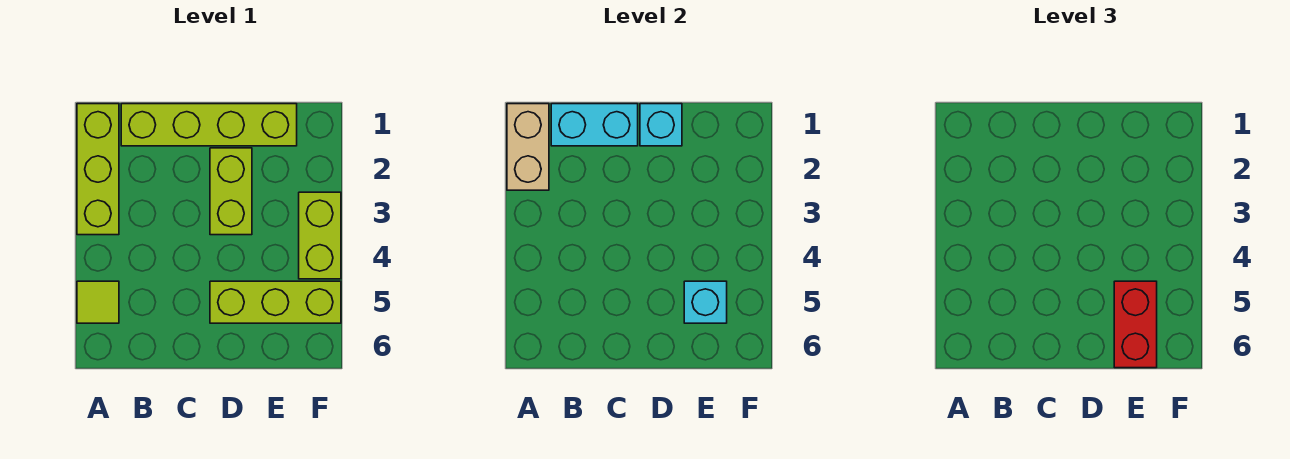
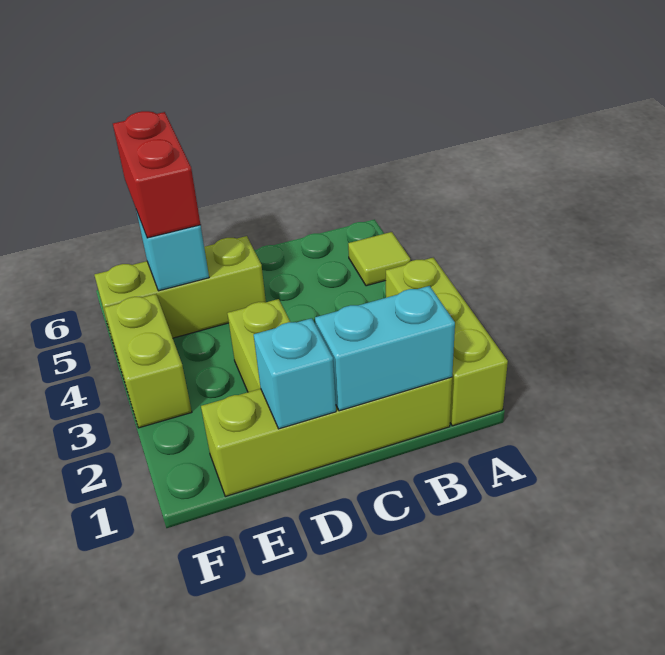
tan 1x2 brick [507,104,549,190] -> none

